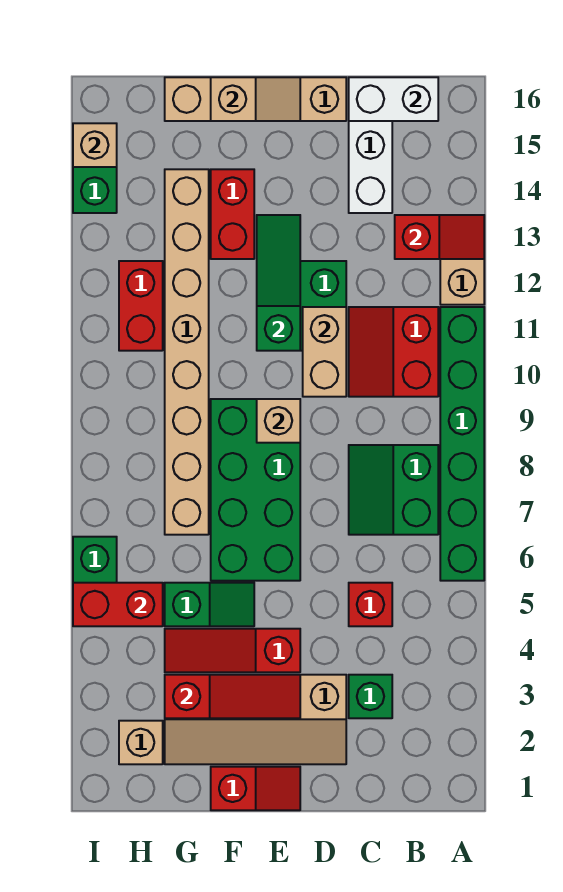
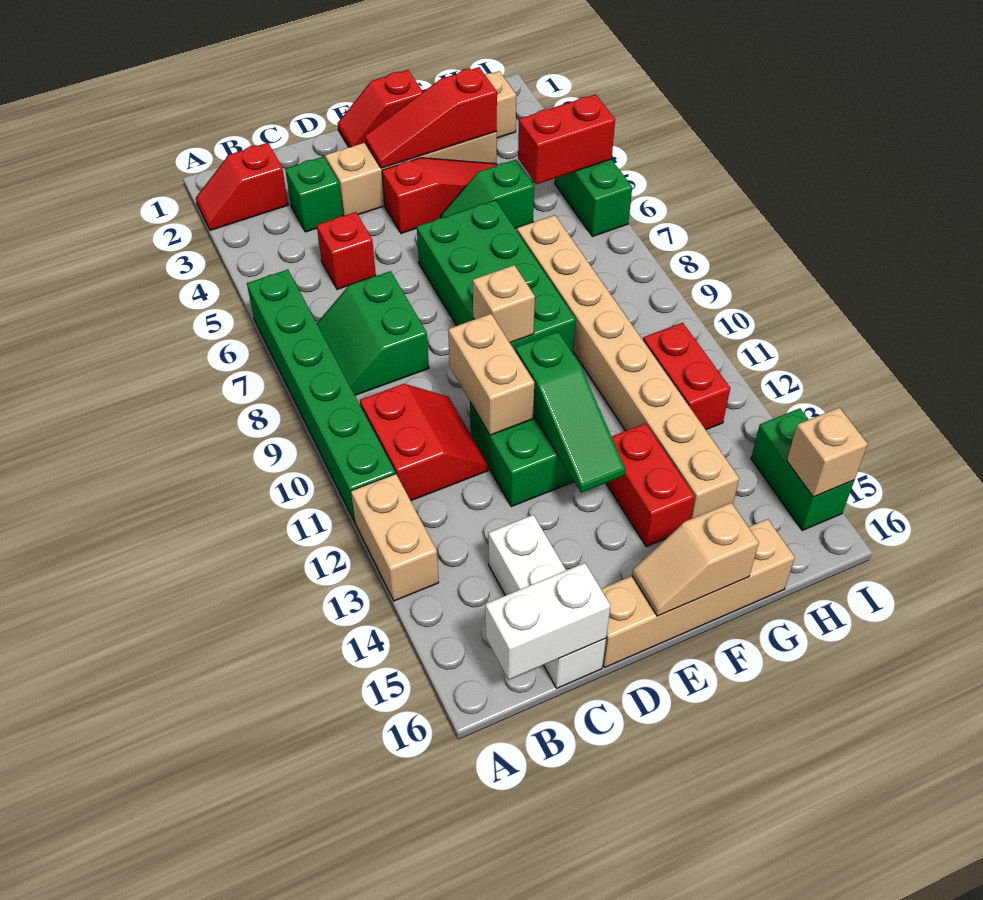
red 1x2 slope [395,215,484,259] -> red 1x2 slope moved to [196,143,288,230]
green 2x2 slope [349,445,438,535] -> green 2x2 slope turned to [317,271,429,395]

